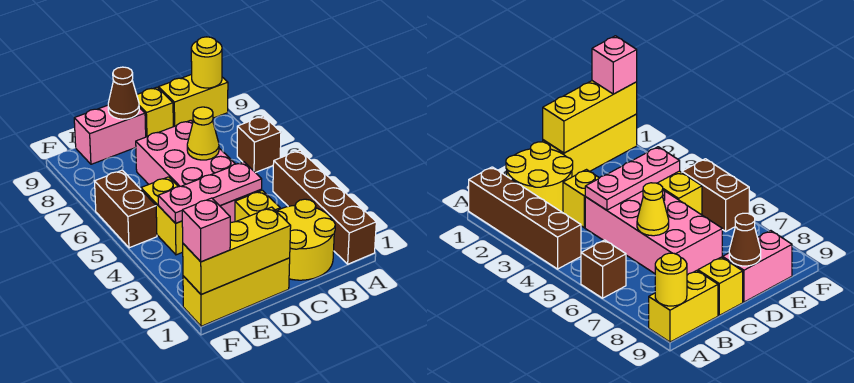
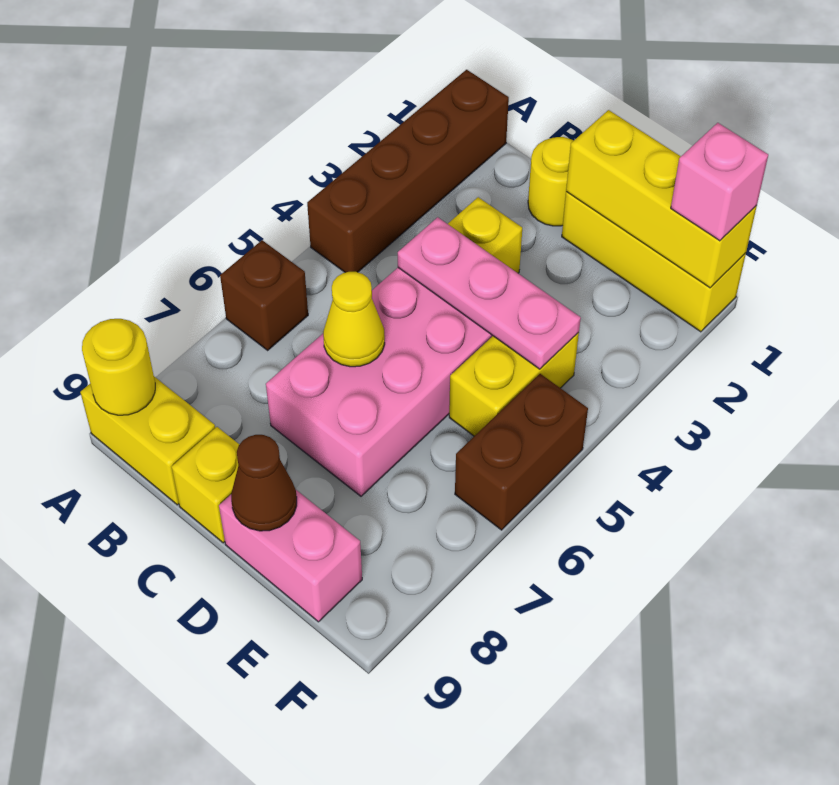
yellow 2x2 round brick [276,199,335,280] -> yellow 1x1 round brick [528,137,574,226]

